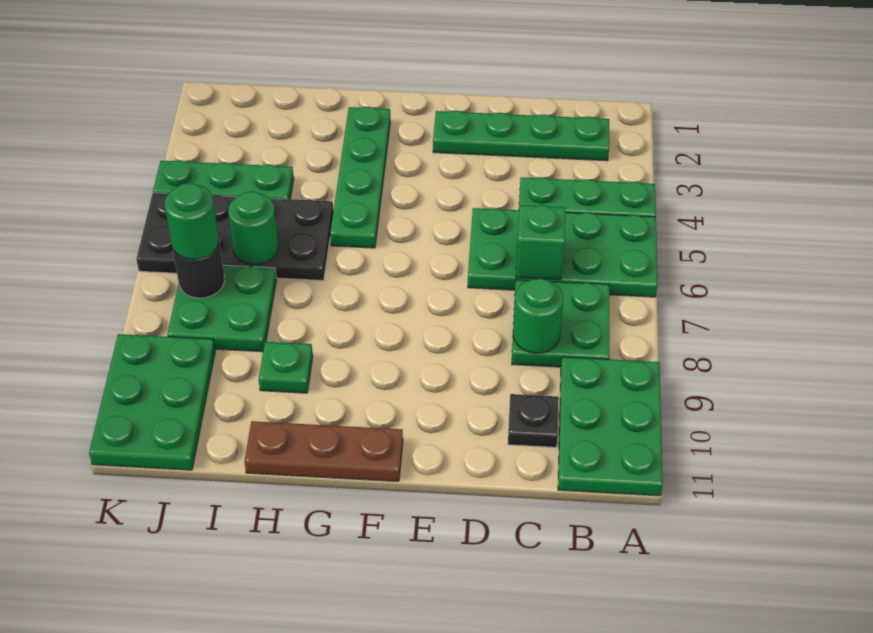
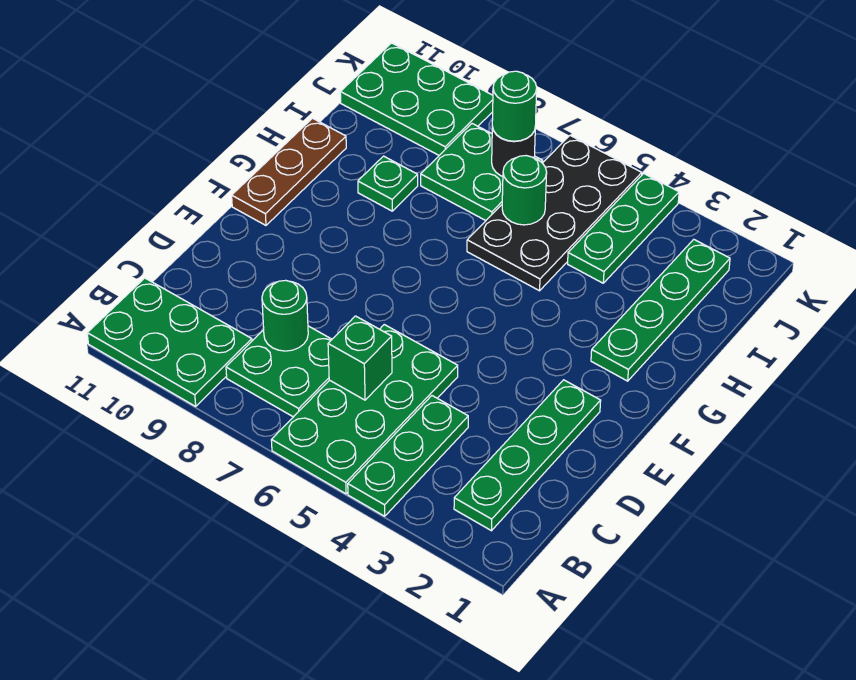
black 1x1 plate [508,394,559,447] -> none
green 1x4 plate [330,107,390,248] -> green 1x4 plate turned to [591,239,730,381]

